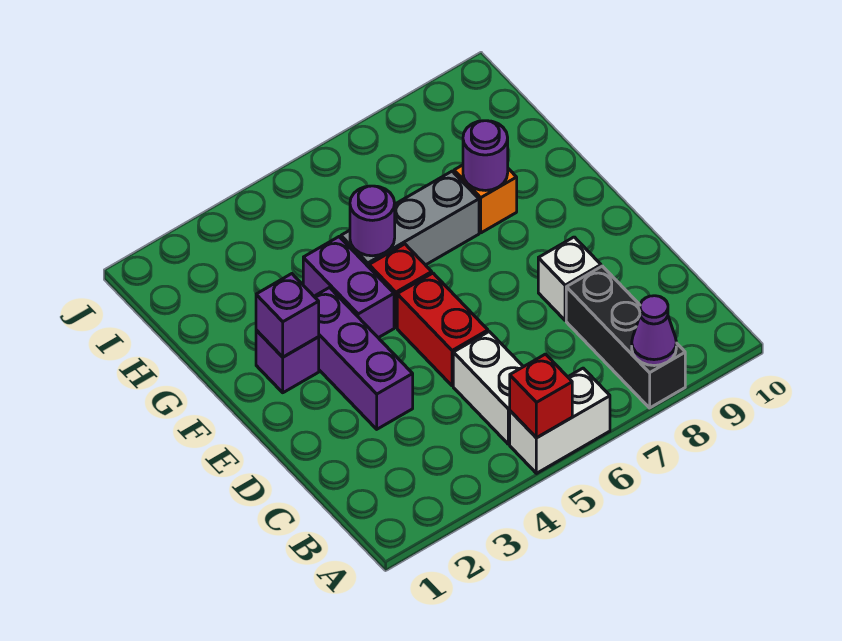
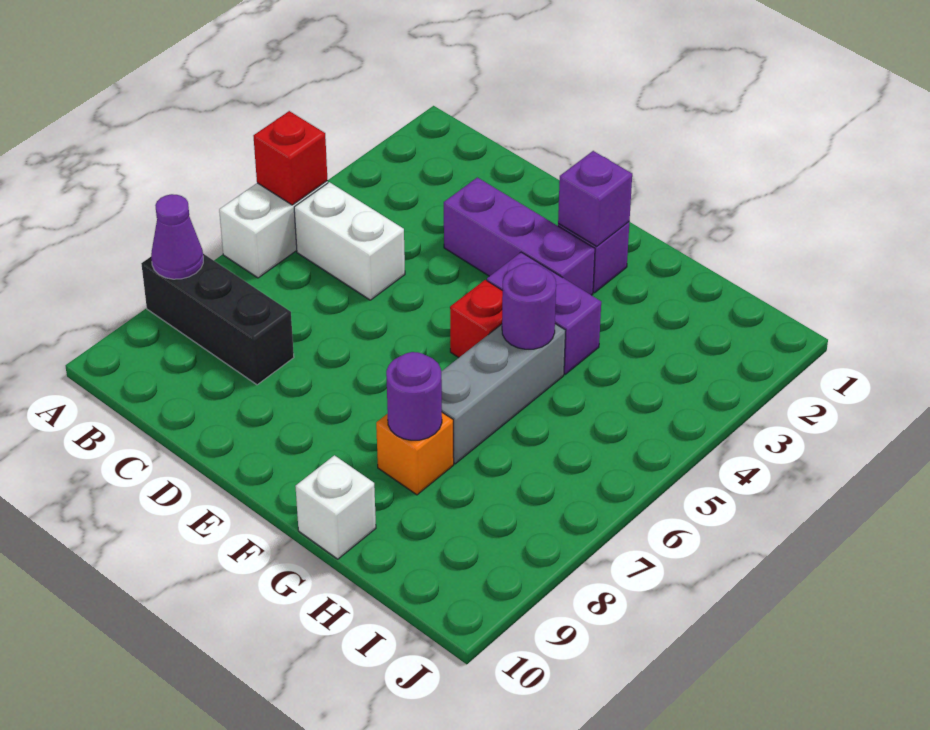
red 1x2 brick [397,273,488,386] -> none
white 1x1 brick [538,237,601,320] -> white 1x1 brick moved to [295,455,376,559]

